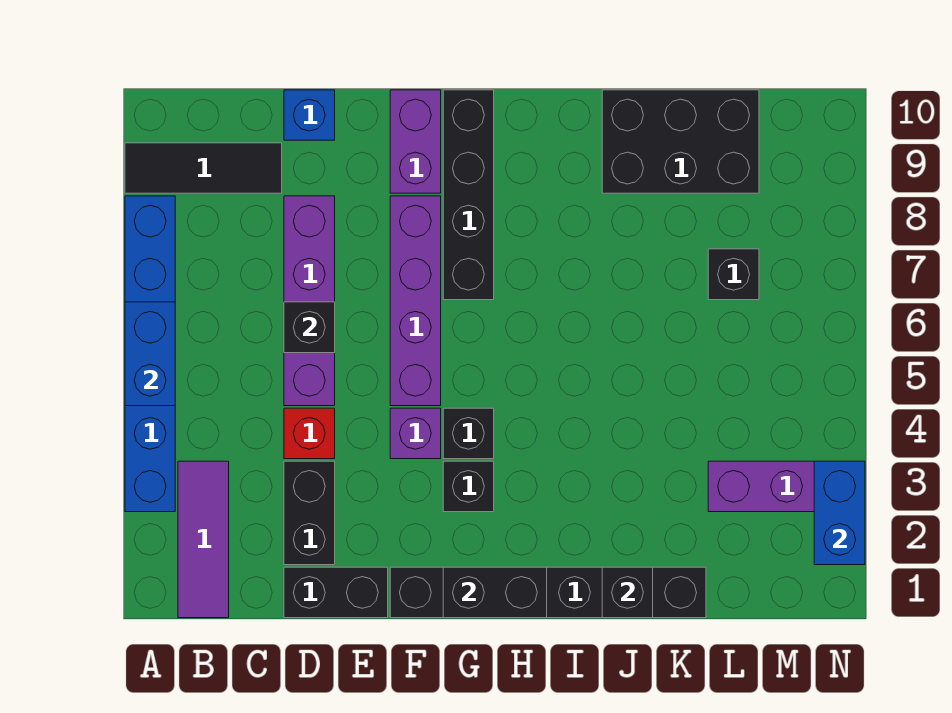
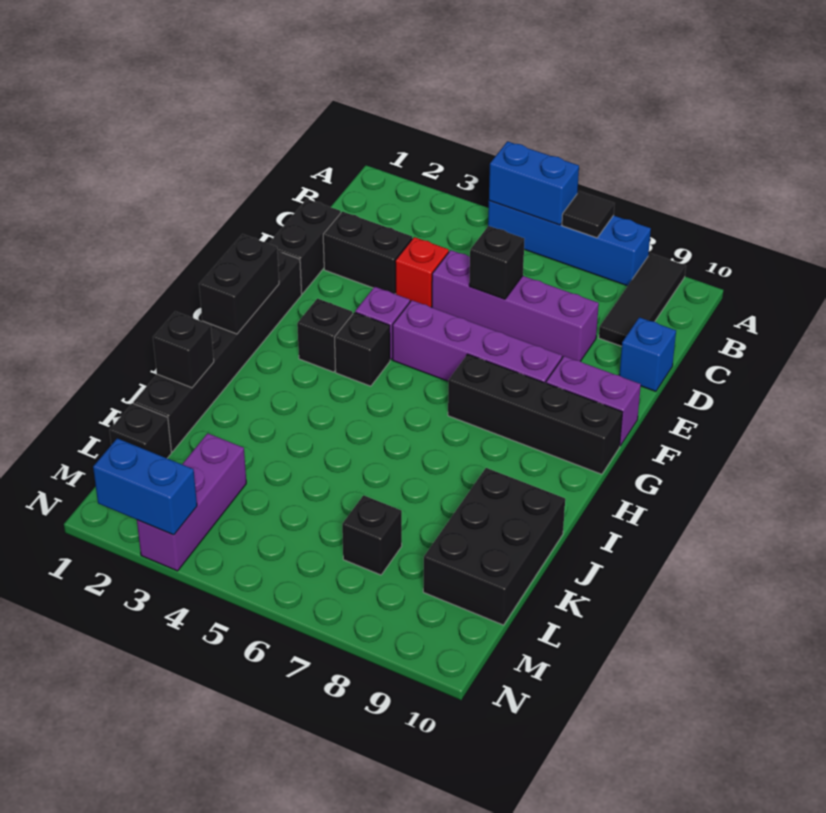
blue 1x6 brick [125,196,175,512] -> blue 1x4 brick [488,201,651,286]
none -> black 1x1 tile [562,191,615,238]
purple 1x3 tile [178,461,229,618] -> none
none -> black 1x1 brick [109,403,171,458]

